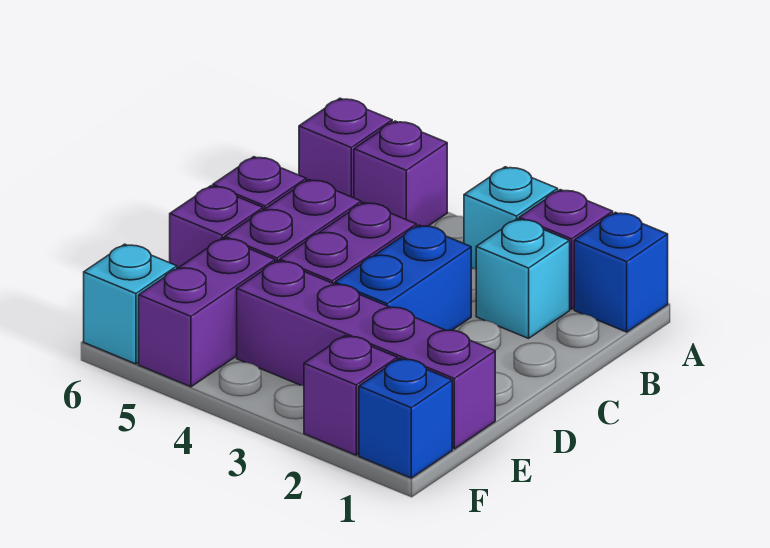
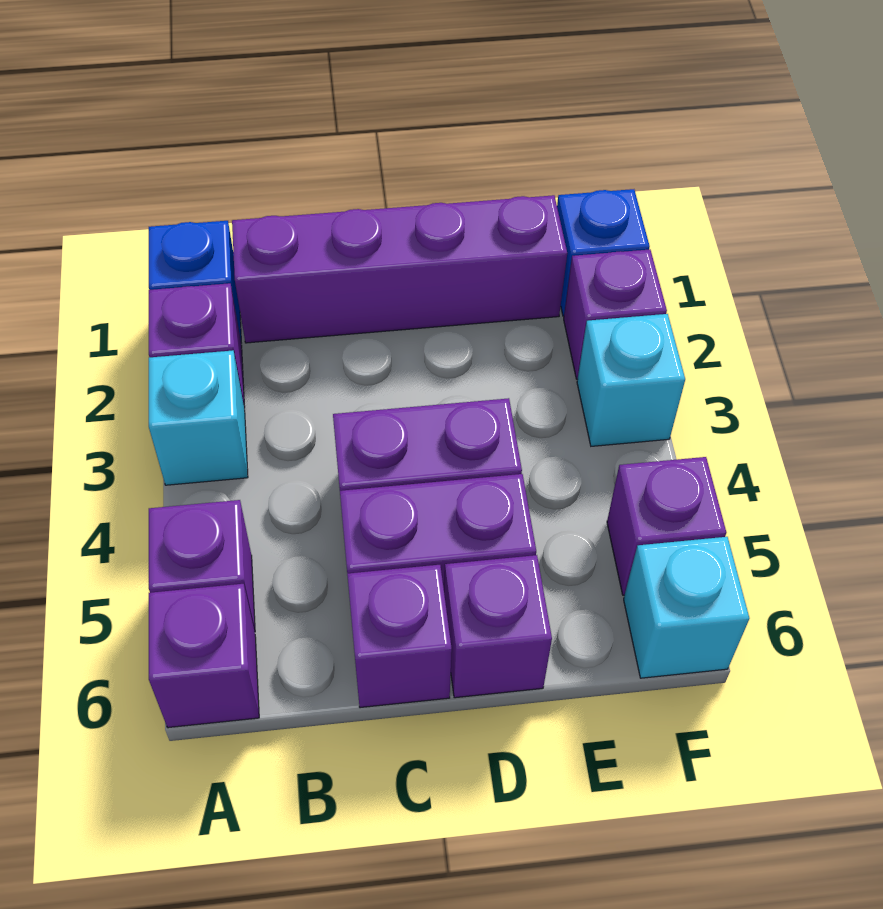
cyan 1x1 brick [476,219,570,338] -> cyan 1x1 brick moved to [577,314,685,446]
blue 1x2 brick [335,225,471,330] -> none
purple 1x4 brick [237,261,495,449] -> purple 1x4 brick turned to [232,195,567,343]
purple 1x2 brick [139,238,275,387] -> purple 1x1 brick [607,457,726,595]

